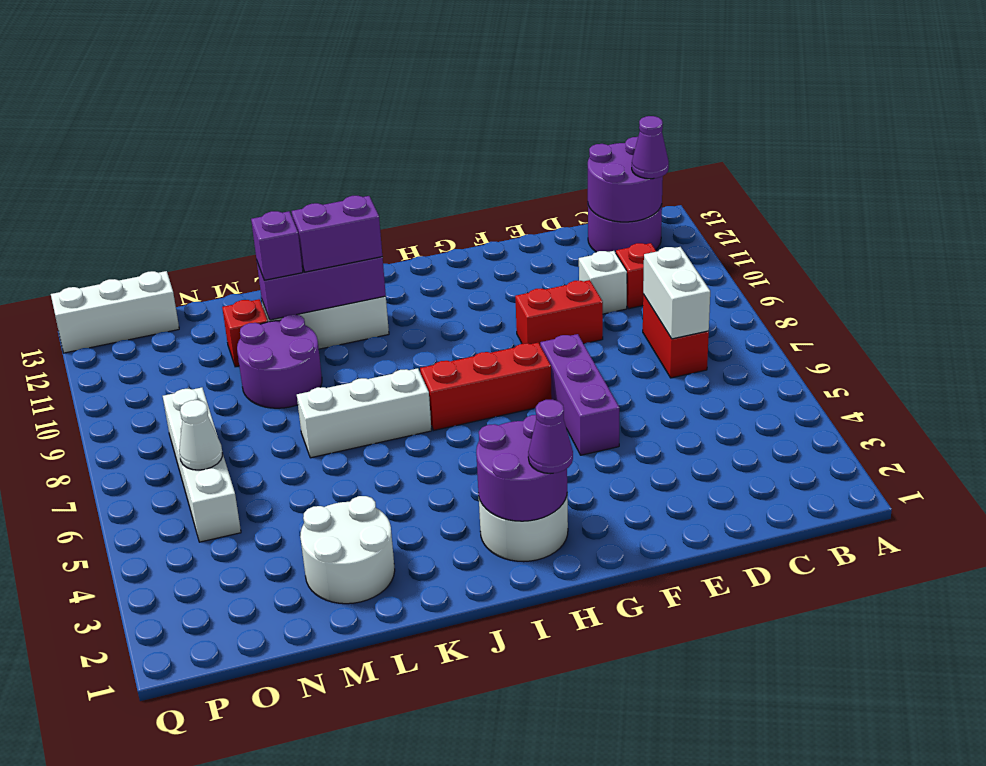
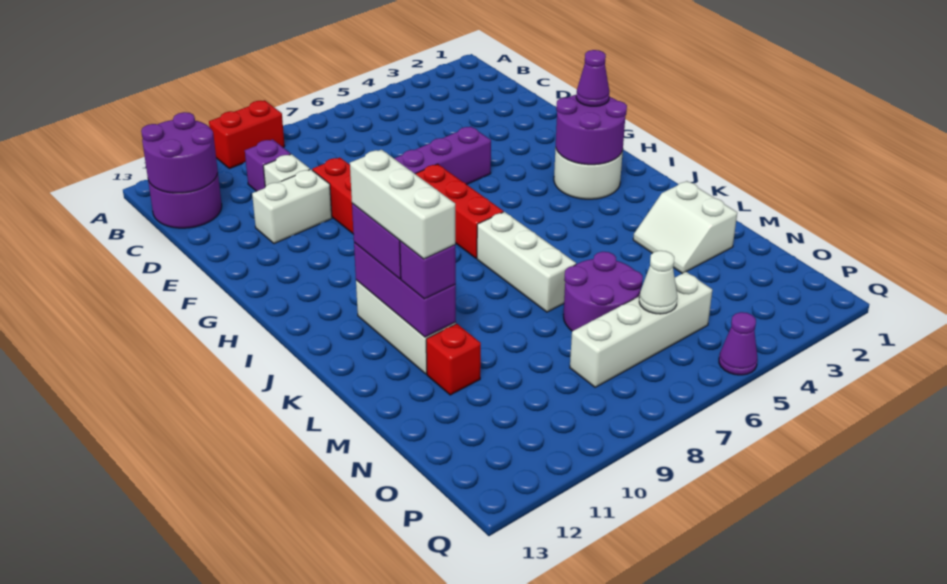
purple 1x1 cone [632,116,669,179] -> purple 1x1 cone moved to [719,312,757,375]
red 1x2 brick [643,294,709,378] -> red 1x2 brick moved to [209,100,285,169]
white 1x2 brick [643,247,710,339] -> white 1x2 brick moved to [252,169,332,244]
red 1x1 brick [616,243,657,309] -> purple 1x1 brick [245,139,291,191]
white 2x2 round brick [300,496,395,604] -> white 2x2 slope [633,181,737,273]
purple 2x2 round brick [237,315,322,408] -> purple 2x2 round brick moved to [563,252,643,331]
white 1x3 brick [51,271,179,353] -> white 1x3 brick moved to [350,150,455,259]

